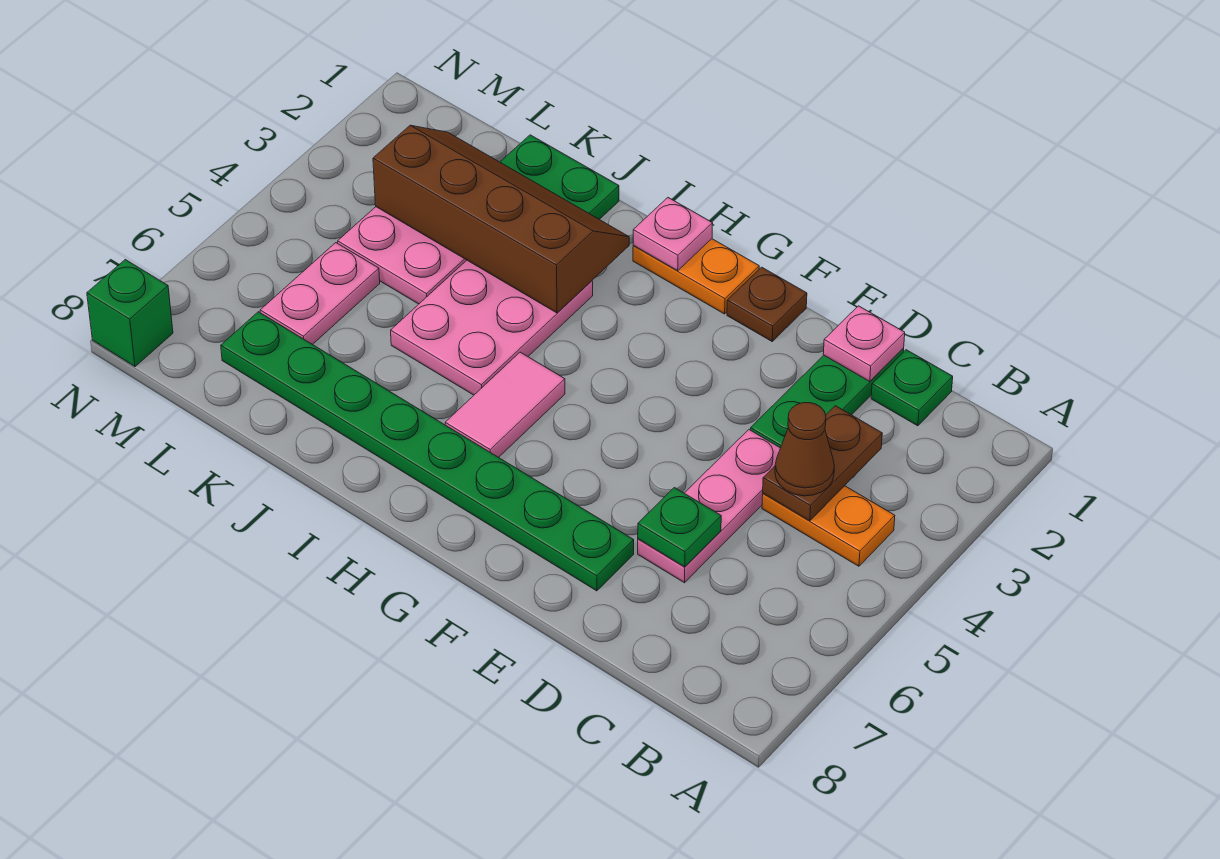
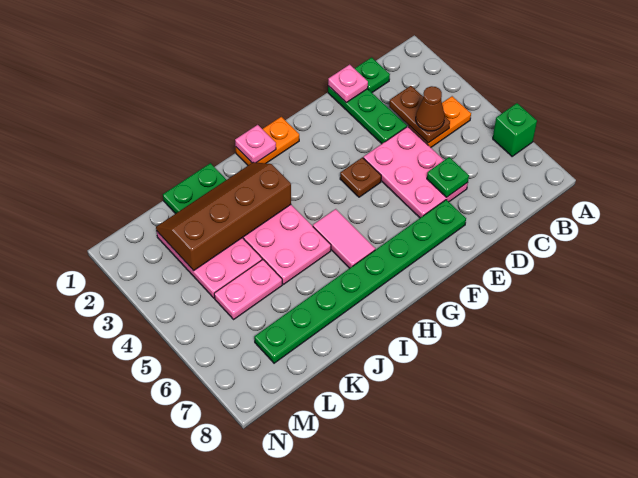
pink 1x3 plate [638,430,780,583] -> pink 2x3 plate [363,126,468,218]
brown 1x1 plate [727,267,807,341] -> brown 1x1 plate moved to [340,157,381,197]
pink 1x2 plate [260,243,380,345] -> pink 1x2 plate turned to [214,260,282,319]
green 1x1 brick [87,260,173,367] -> green 1x1 brick moved to [493,103,537,156]

